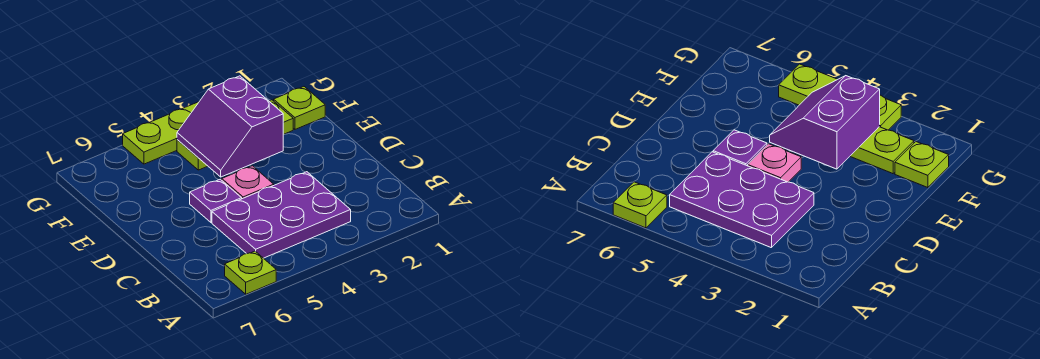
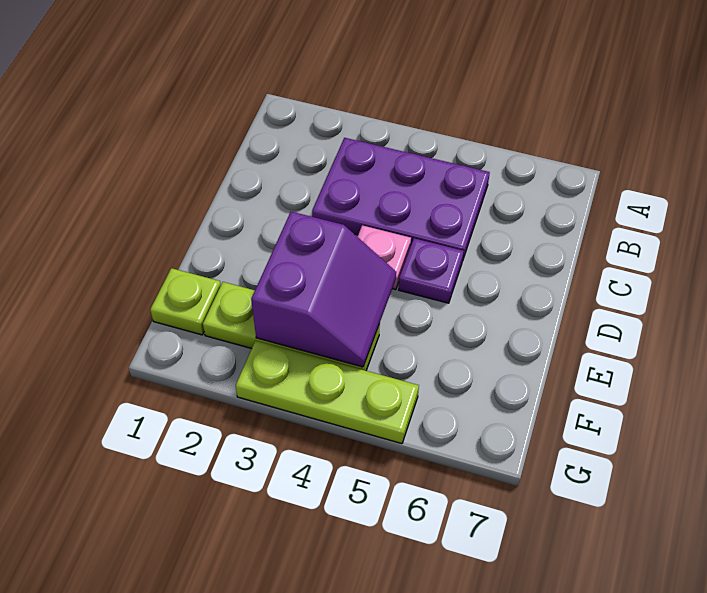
lime 1x1 plate [225,251,276,294] -> none

